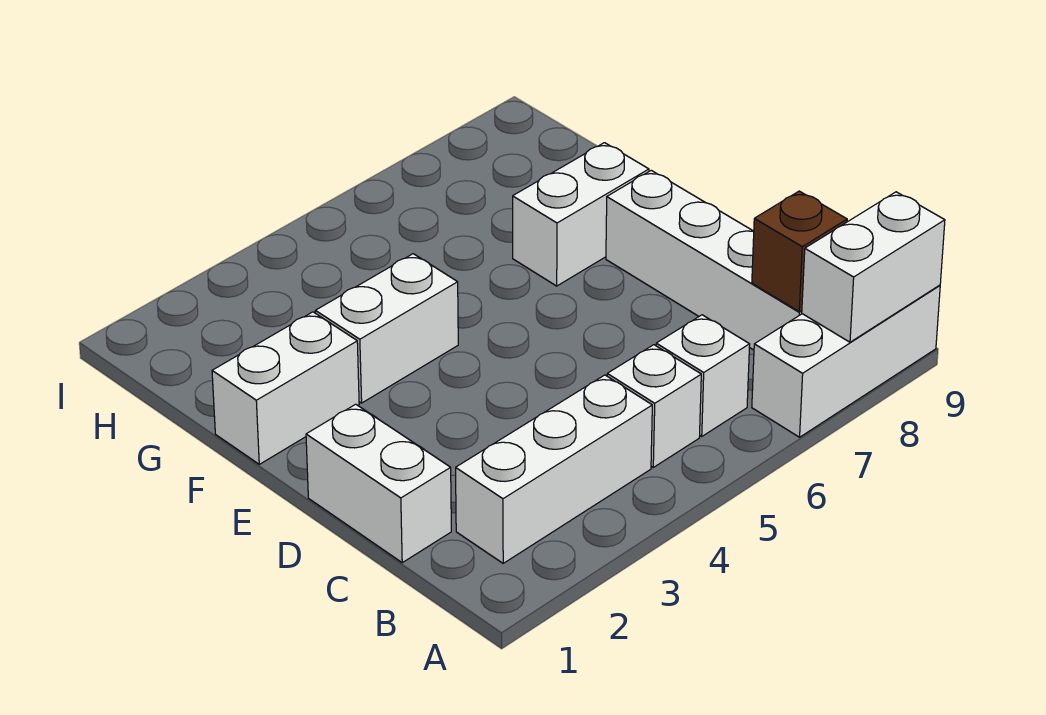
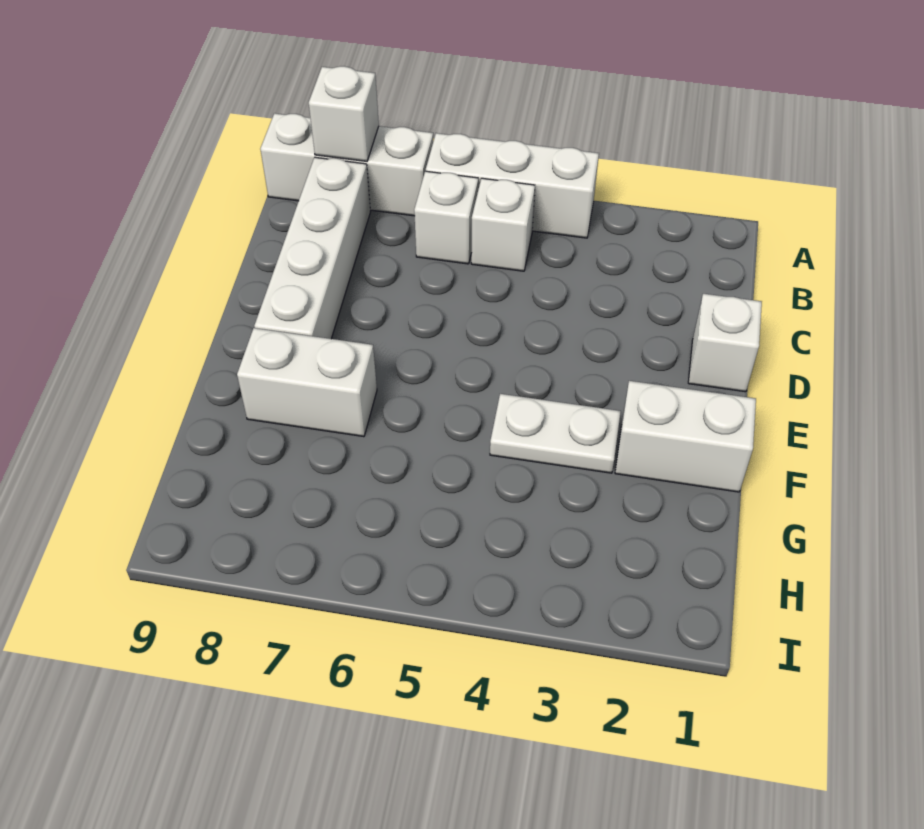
white 1x2 brick [802,192,945,342] -> white 1x1 brick [309,66,379,161]
white 1x3 brick [456,375,652,563] -> white 1x3 brick moved to [426,133,599,238]
brown 1x1 brick [752,191,847,312] -> none
white 1x2 brick [306,404,451,562] -> white 1x1 brick [688,294,762,392]
white 1x2 brick [315,254,458,403] -> white 1x2 plate [490,394,621,473]

